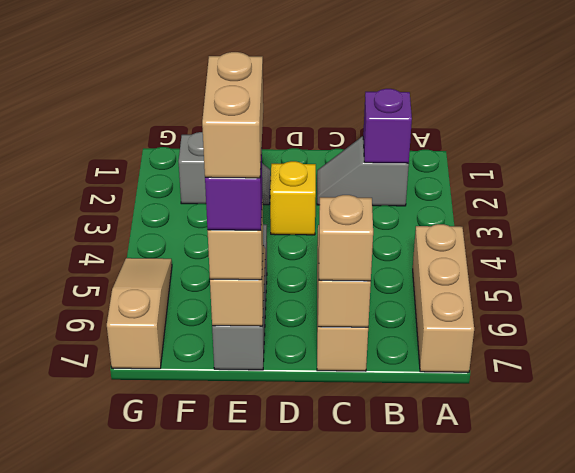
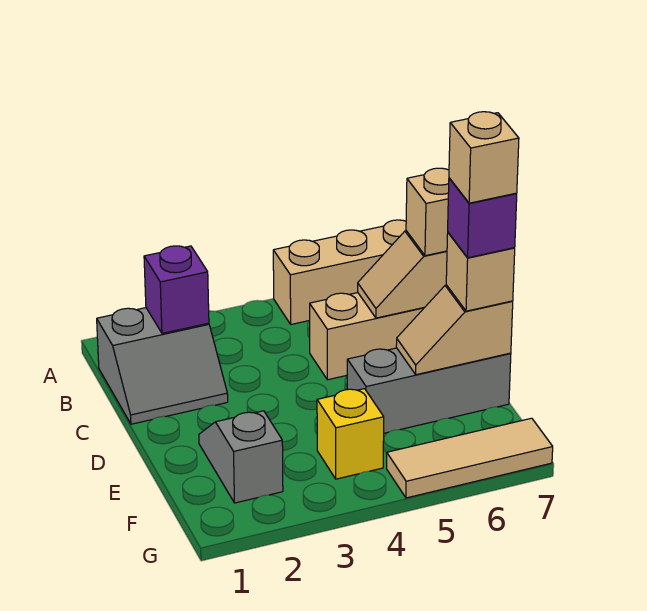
grey 1x2 slope [317,136,409,206] -> grey 2x2 slope [97,308,228,424]
yellow 1x1 brick [270,161,316,235] -> yellow 1x1 brick moved to [317,389,384,479]
tan 1x2 brick [202,52,263,178] -> tan 1x1 brick [449,112,519,203]
tan 1x3 slope [107,258,172,369] -> tan 1x3 tile [387,418,553,498]

